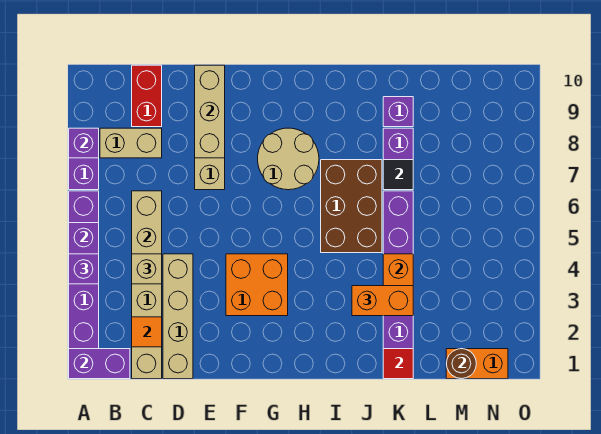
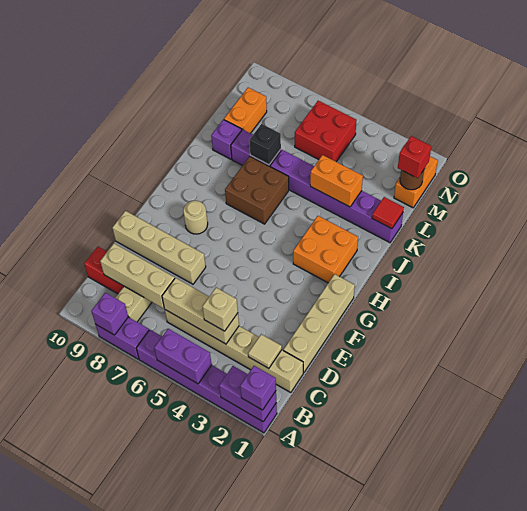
purple 1x2 brick [69,349,130,379] -> purple 1x2 brick turned to [219,366,276,422]
purple 1x1 brick [69,254,99,284] -> purple 1x1 brick moved to [240,366,276,410]
orange 1x1 tile [132,317,162,347] -> tan 1x1 tile [248,334,282,368]
tan 1x4 brick [163,254,193,379] -> tan 1x4 brick turned to [283,274,355,373]
tan 1x3 brick [195,65,225,158] -> tan 1x3 brick moved to [100,243,175,308]
orange 2x2 brick [226,254,288,316] -> orange 2x2 brick moved to [293,216,358,283]
tan 2x2 round brick [258,128,319,190] -> tan 1x1 round brick [183,201,208,234]
brown 2x3 brick [321,160,382,253] -> brown 2x2 brick [225,157,289,224]
orange 1x2 brick [352,286,413,316] -> orange 1x2 brick moved to [224,88,267,133]
black 1x1 tile [383,160,413,190] -> black 1x1 brick [249,124,281,165]
none -> red 1x1 brick [398,136,431,178]
none -> red 2x2 brick [295,101,356,162]

